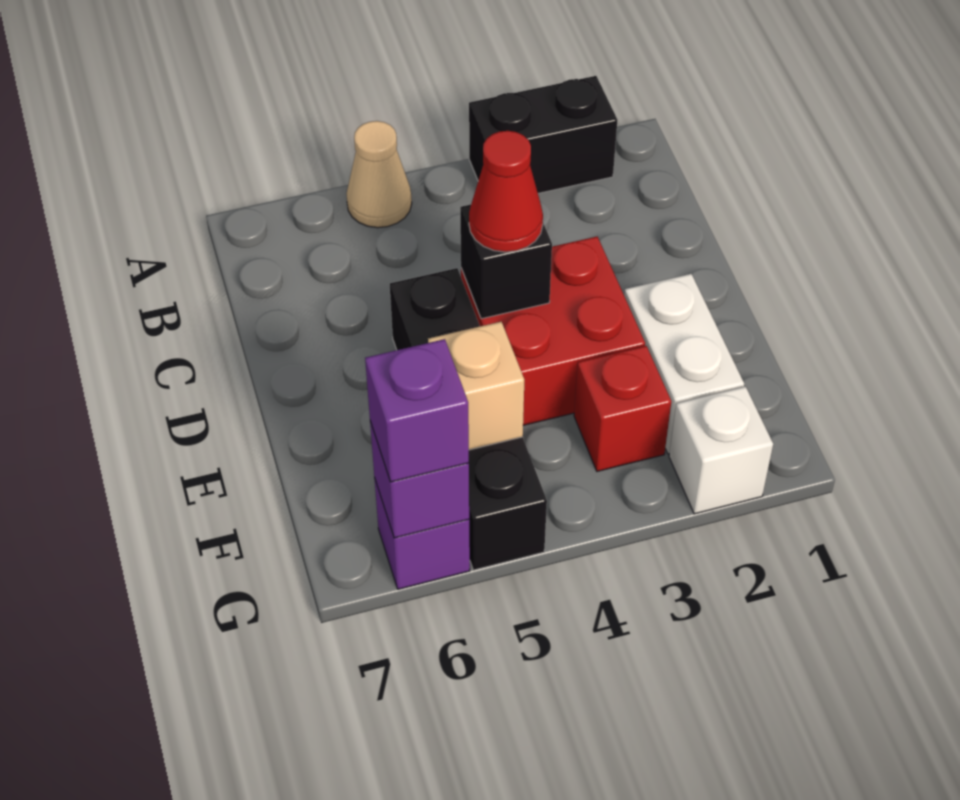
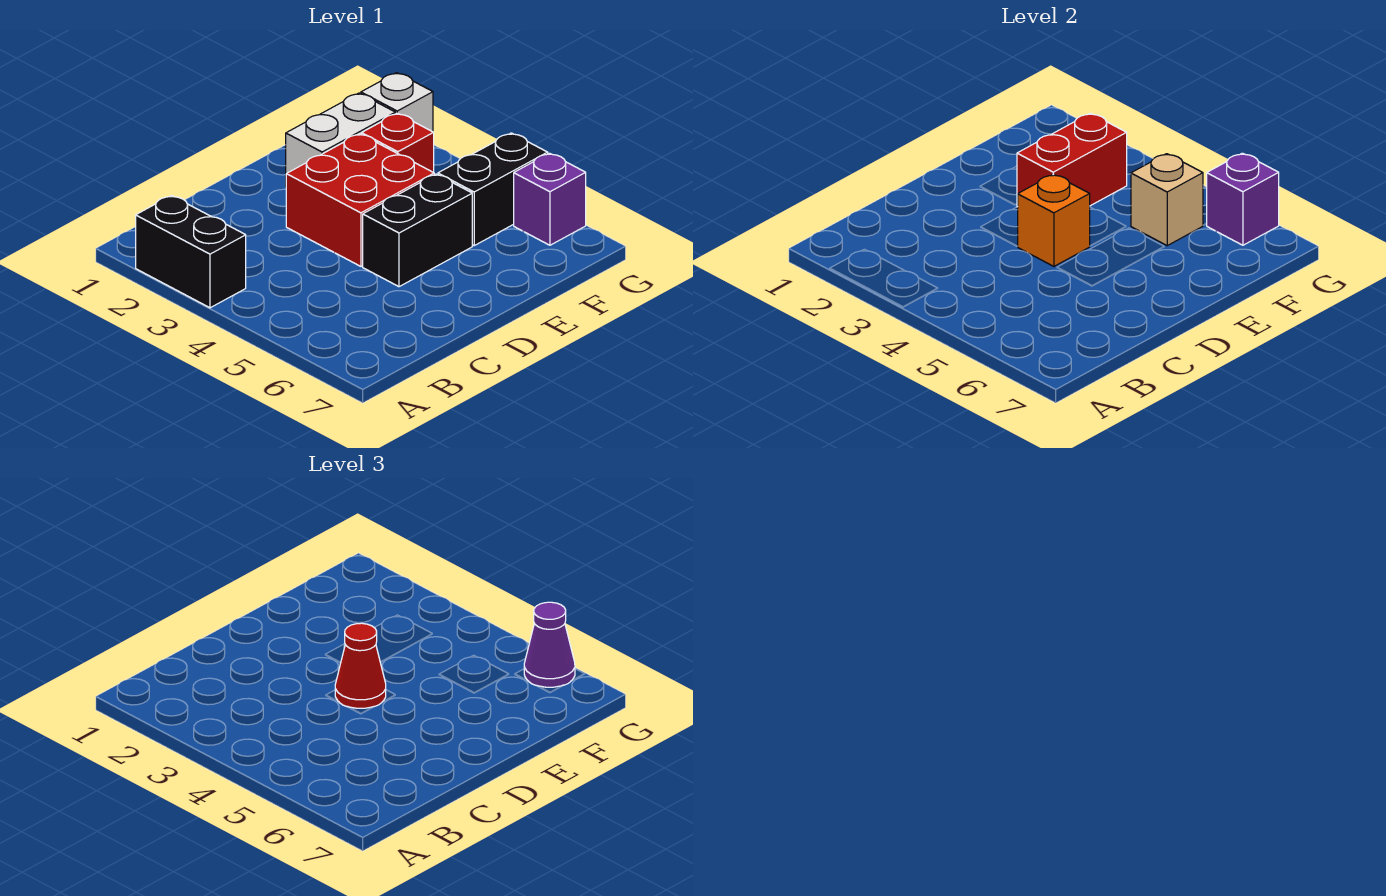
tan 1x1 cone [346,121,412,228] -> none
black 1x1 brick [460,205,552,319] -> orange 1x1 brick [1018,174,1090,266]
none -> red 1x2 brick [1017,113,1127,207]
purple 1x1 brick [365,339,469,482] -> purple 1x1 cone [524,602,575,687]

